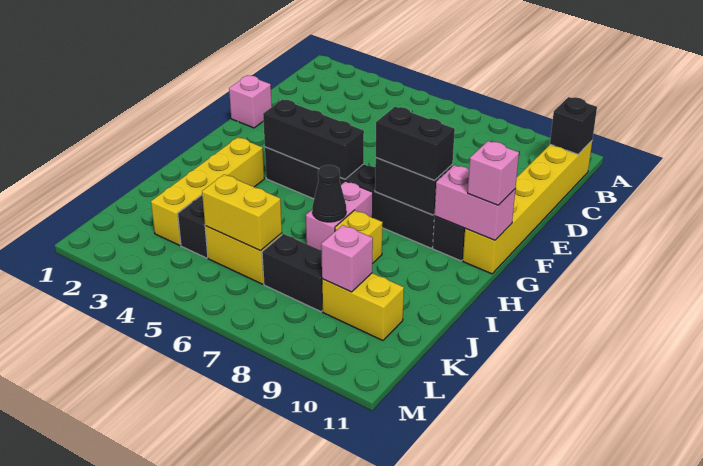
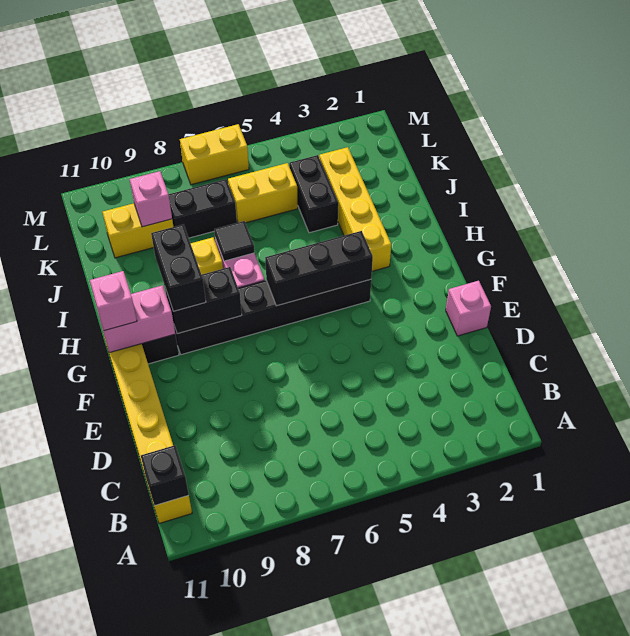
black 1x2 brick [376,107,455,180] -> black 1x2 brick turned to [151,224,206,311]
black 1x1 cone [312,165,346,222] -> black 1x1 tile [214,221,254,261]
yellow 1x2 brick [202,174,282,251] -> yellow 1x2 brick moved to [180,124,249,185]

